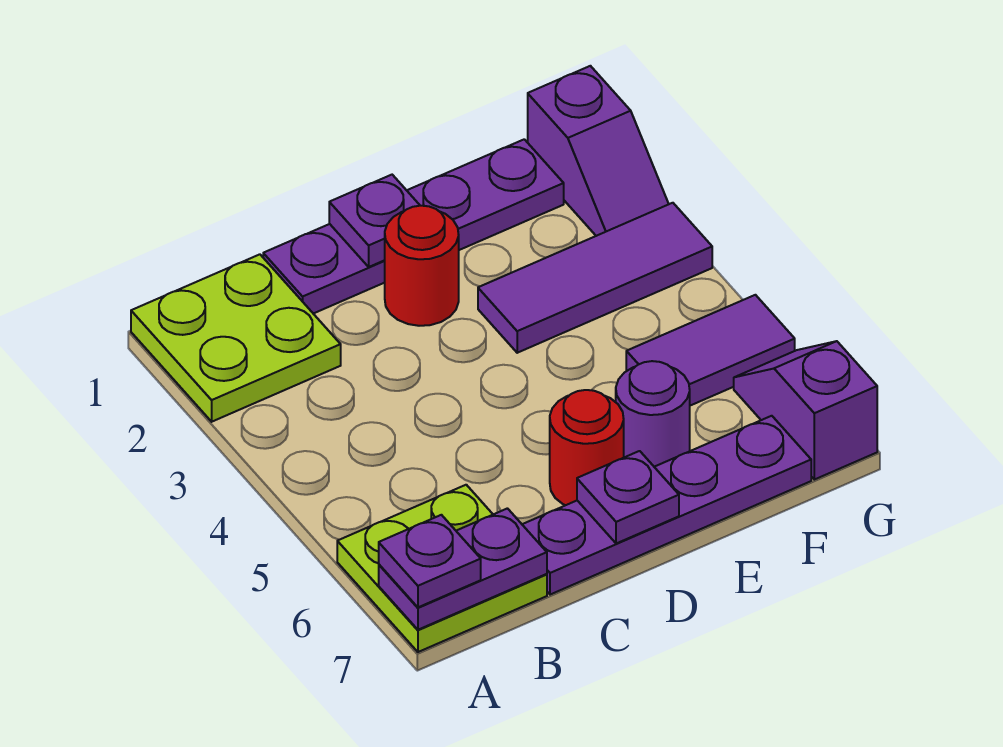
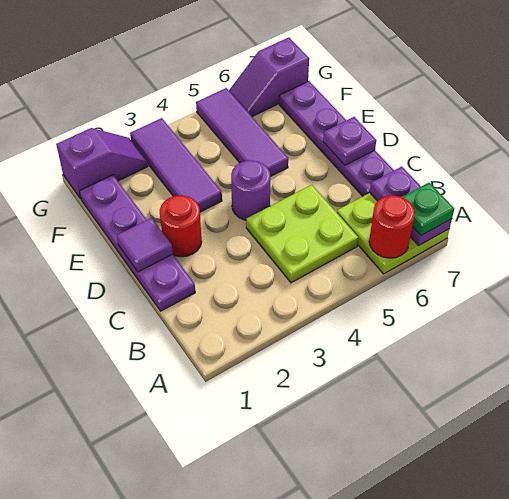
lime 2x2 plate [131,254,341,422] -> lime 2x2 plate moved to [246,185,358,283]
purple 1x1 plate [379,515,481,607] -> green 1x1 plate [402,183,454,236]
purple 1x1 plate [329,175,420,267] -> purple 1x1 tile [117,218,173,272]
red 1x1 round brick [550,390,624,505] -> red 1x1 round brick moved to [369,196,415,258]
purple 1x1 round brick [616,361,690,467] -> purple 1x1 round brick moved to [231,160,271,220]
purple 1x2 tile [626,295,795,406] -> purple 1x3 tile [196,88,288,176]

